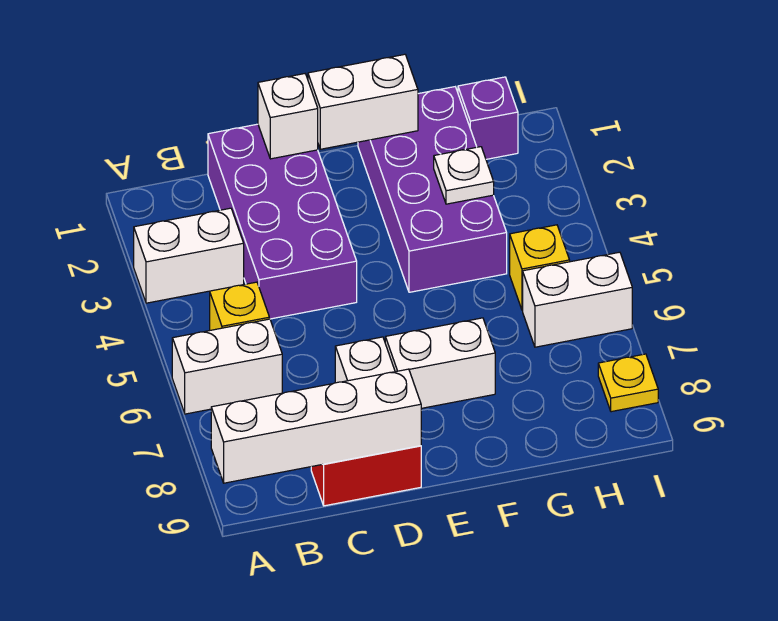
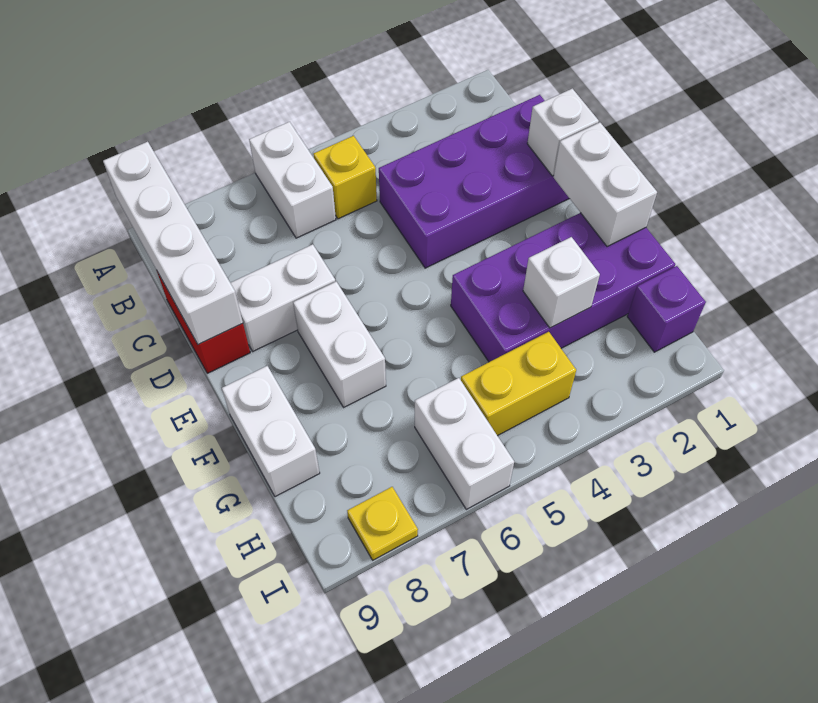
white 1x2 brick [134,208,244,303] -> white 1x2 brick moved to [222,366,320,497]
white 1x1 plate [434,147,494,204] -> white 1x1 brick [523,237,600,328]
yellow 1x1 brick [510,225,570,310] -> yellow 1x2 brick [461,332,576,436]

